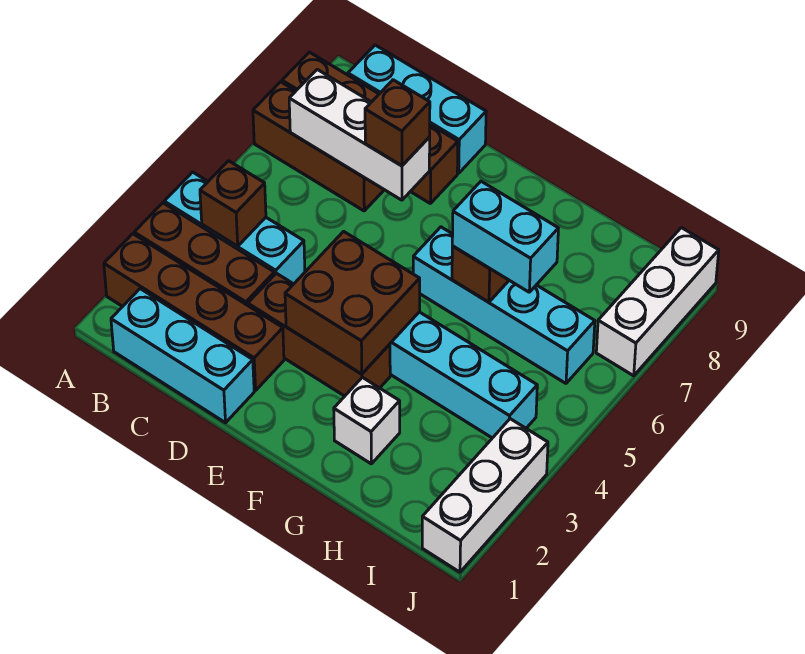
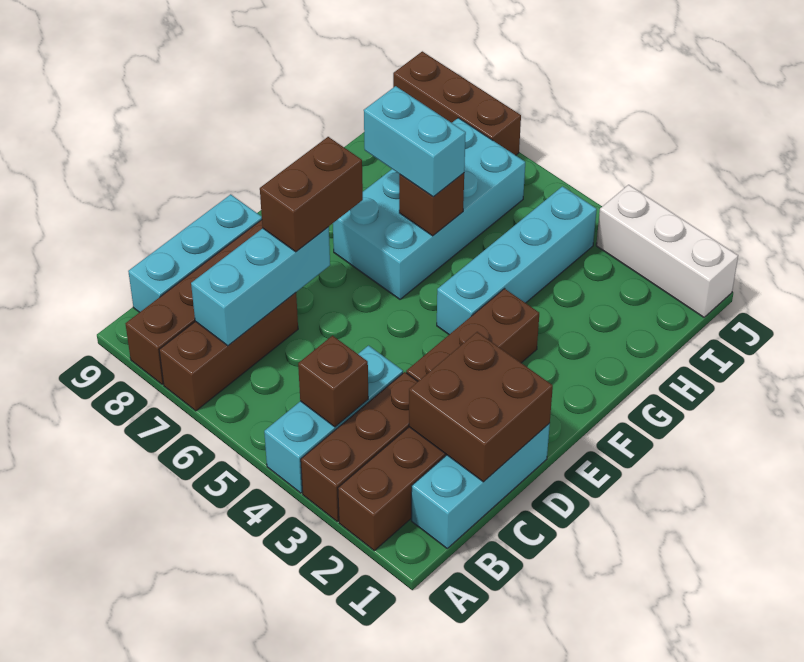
white 1x3 brick [289,70,430,200] -> cyan 1x3 brick [191,227,330,346]
brown 1x1 brick [365,80,430,166] -> brown 1x2 brick [260,137,363,252]
brown 2x2 brick [285,231,420,374] -> brown 2x2 brick moved to [409,332,553,482]
cyan 1x4 brick [413,227,595,383] -> cyan 2x4 brick [333,118,525,299]
white 1x1 brick [334,377,400,464] -> none
cyan 1x2 brick [452,181,558,292] -> cyan 1x2 brick turned to [364,86,466,197]
white 1x3 brick [596,228,719,376] -> brown 1x3 brick [393,51,521,155]

